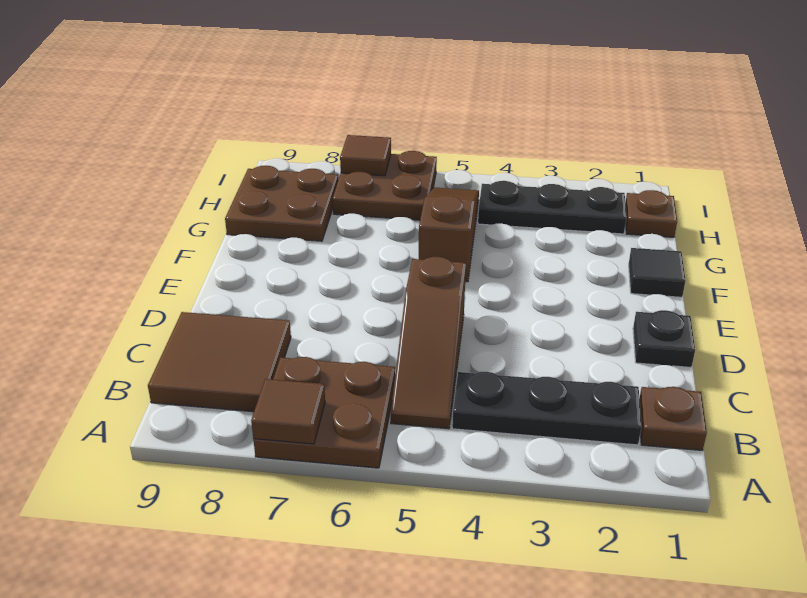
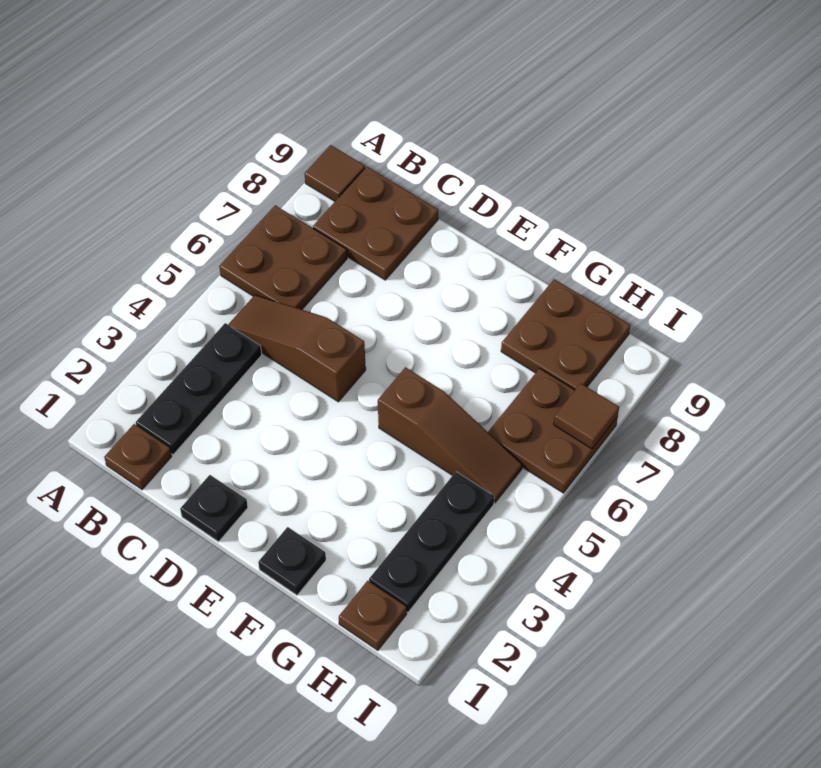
brown 1x1 tile [251,379,325,444] -> brown 1x1 tile moved to [305,145,365,201]
brown 2x2 tile [148,312,291,412] -> brown 2x2 plate [313,167,438,280]
black 1x1 tile [629,248,686,297] -> black 1x1 plate [258,527,326,595]

